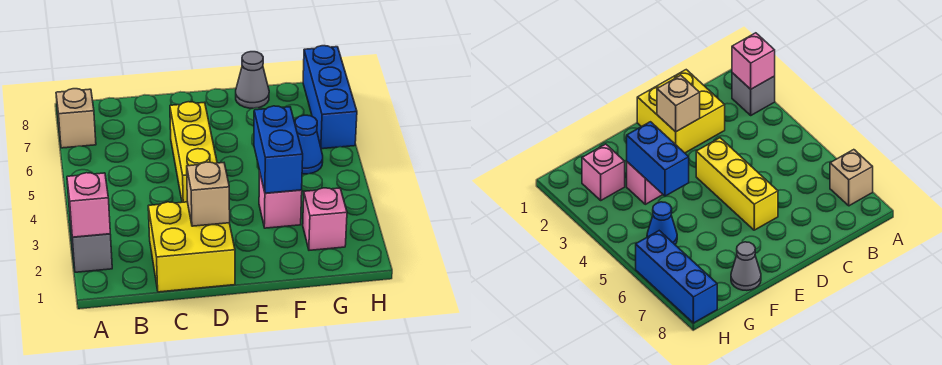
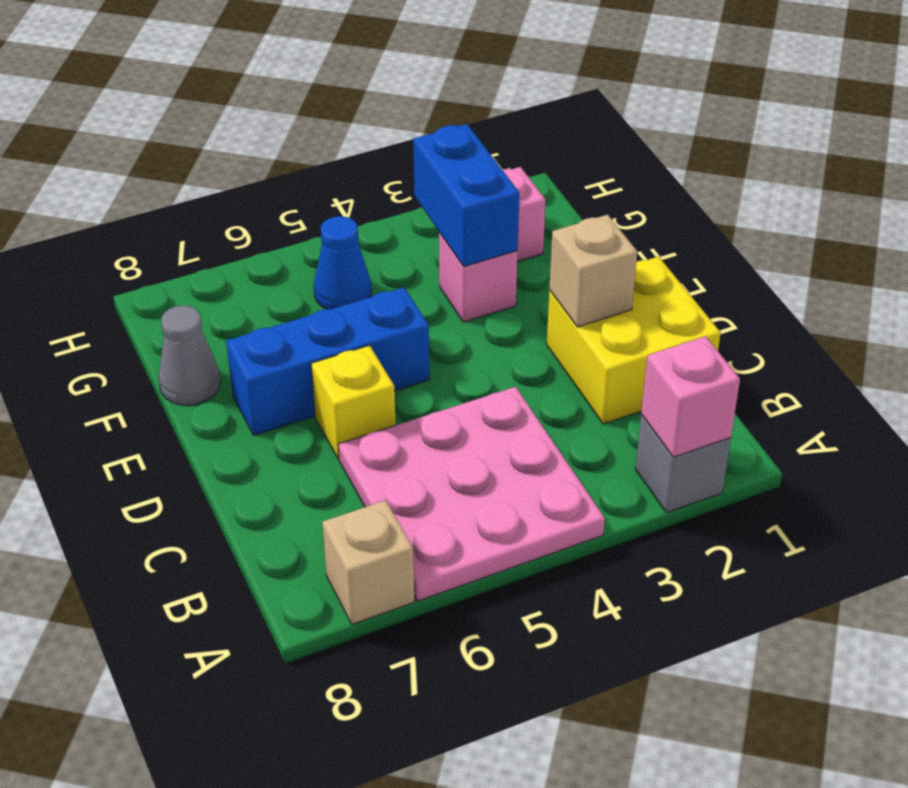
none -> pink 3x3 plate [338,387,605,601]
yellow 1x3 brick [170,102,217,202] -> yellow 1x1 brick [311,345,396,459]
blue 1x2 brick [254,106,303,193] -> blue 1x2 brick turned to [413,124,519,266]
blue 1x3 brick [303,46,357,149] -> blue 1x3 brick moved to [226,287,429,435]

